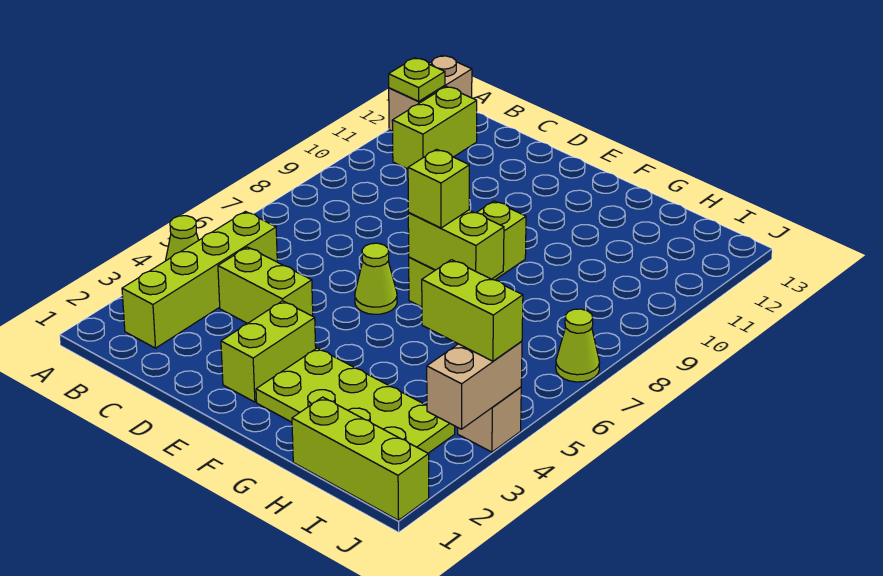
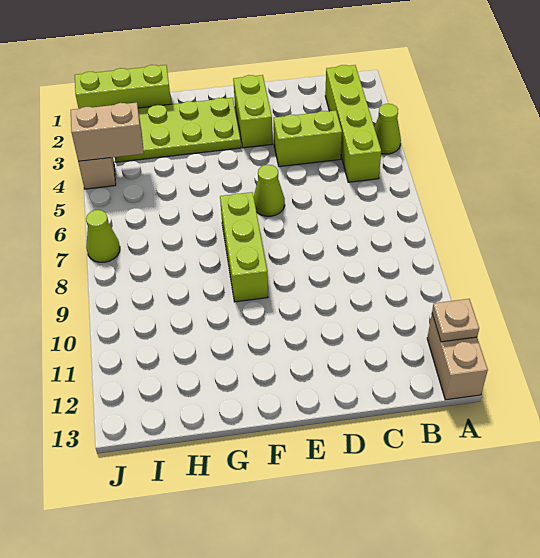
lime 1x1 plate [389,58,445,101] -> tan 1x1 plate [432,299,479,342]
lime 1x2 brick [392,87,477,169] -> none
lime 1x2 brick [408,210,504,279] -> none
lime 1x1 brick [408,149,469,228] -> none
lime 1x2 brick [422,260,523,361] -> none
tan 1x2 brick [427,341,522,429] -> tan 1x2 brick turned to [71,102,144,162]

